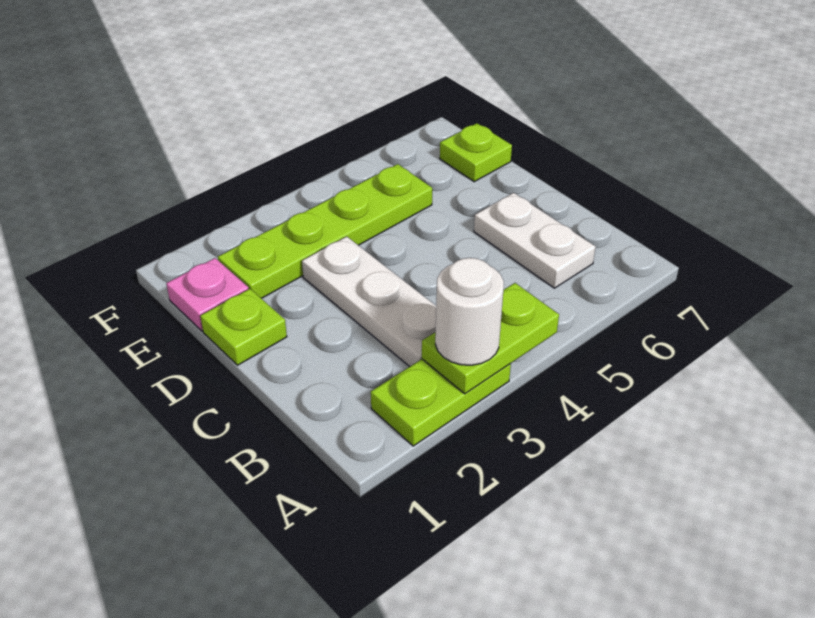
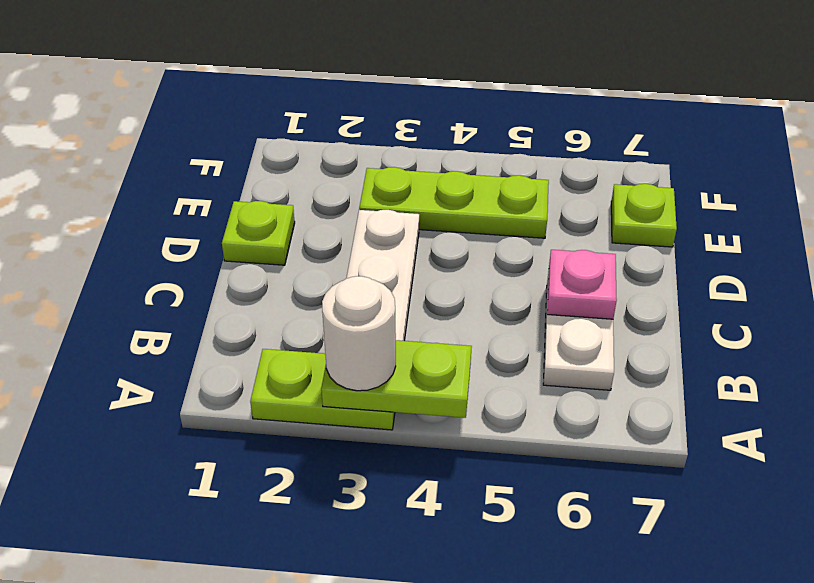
pink 1x1 plate [166,258,248,331] -> pink 1x1 plate moved to [547,250,617,319]
lime 1x4 plate [218,164,432,298] -> lime 1x3 plate [359,167,549,238]

